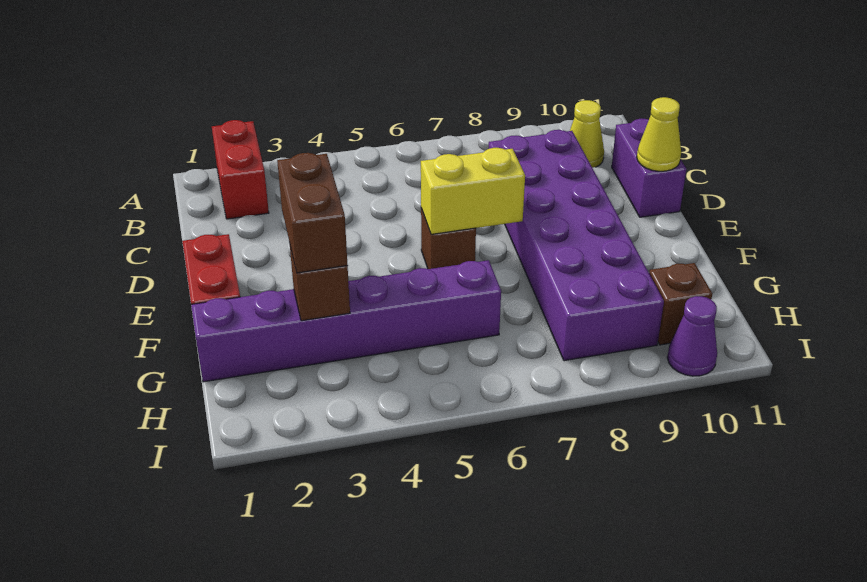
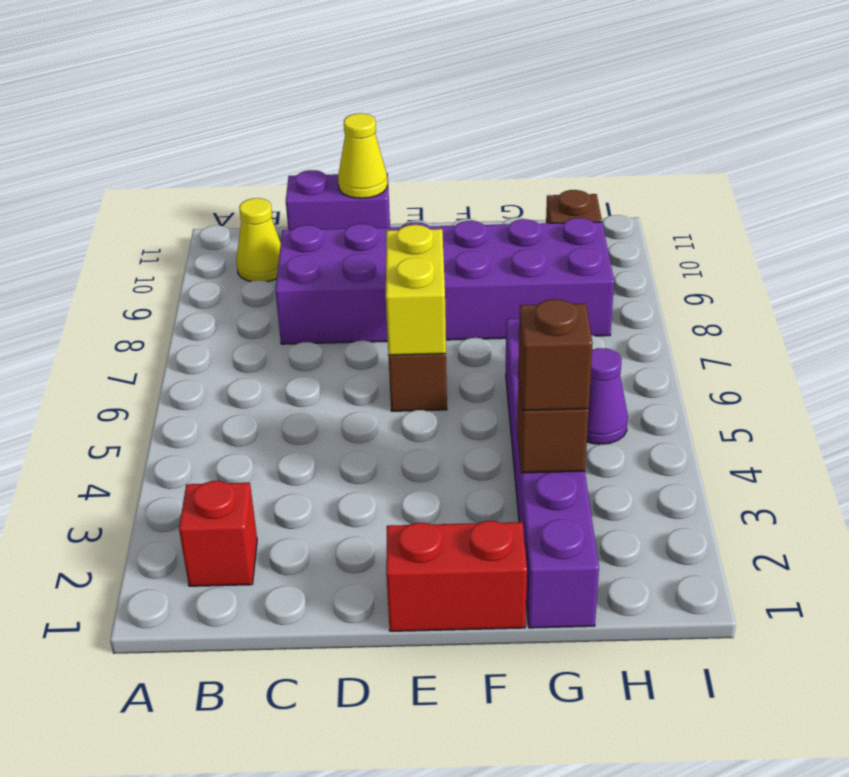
red 1x2 brick [212,120,269,219] -> red 1x1 brick [179,481,257,586]
brown 1x2 brick [277,153,348,273] -> brown 1x1 brick [519,299,593,411]
purple 1x1 cone [667,296,717,376] -> purple 1x1 cone moved to [587,348,628,444]

